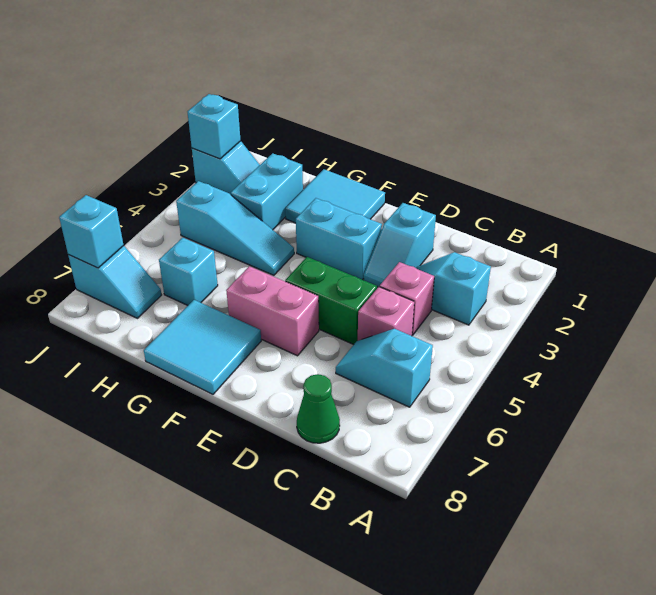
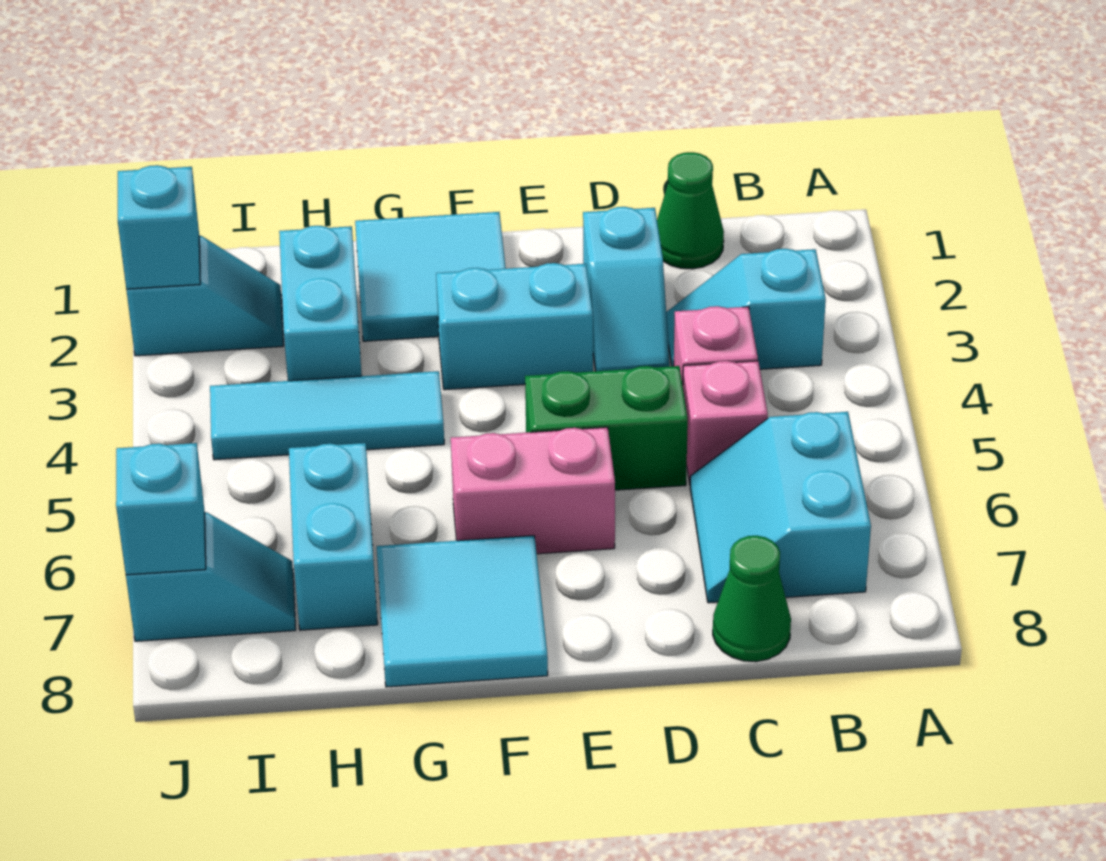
cyan 1x2 slope [336,329,433,407] -> cyan 2x2 slope [690,412,871,603]
none -> green 1x1 cone [657,152,724,269]
cyan 1x3 slope [176,181,294,275] -> cyan 1x3 tile [210,371,444,460]
cyan 1x1 brick [159,238,218,305] -> cyan 1x2 brick [289,443,378,630]

